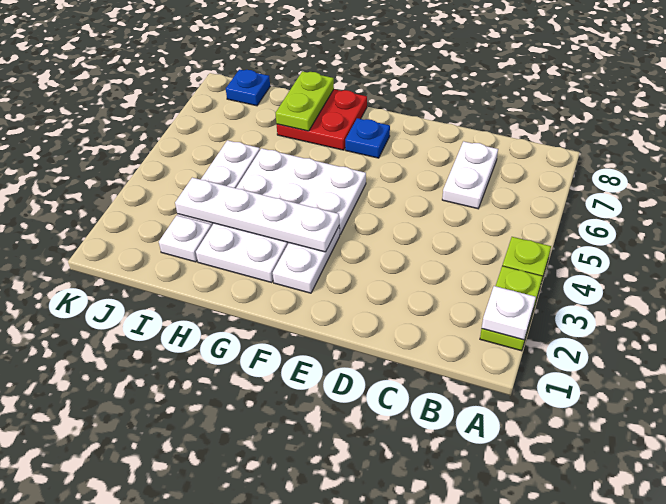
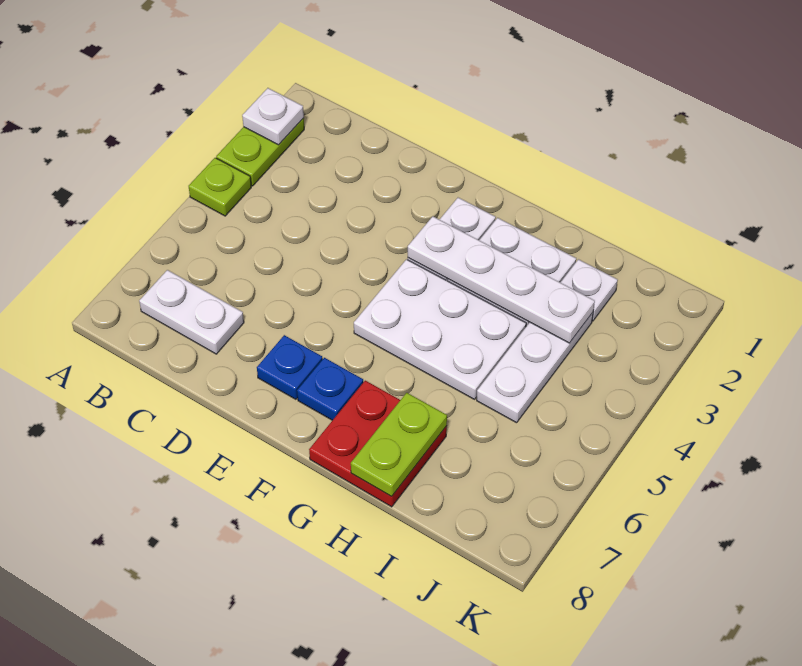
white 1x2 plate [442,141,498,209] -> white 1x2 plate turned to [139,270,244,354]
blue 1x1 plate [226,69,270,106] -> blue 1x1 plate moved to [257,335,323,399]

